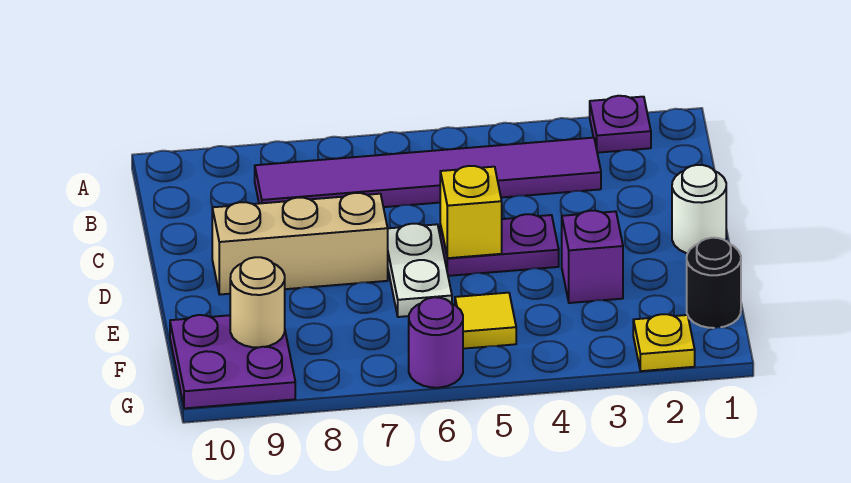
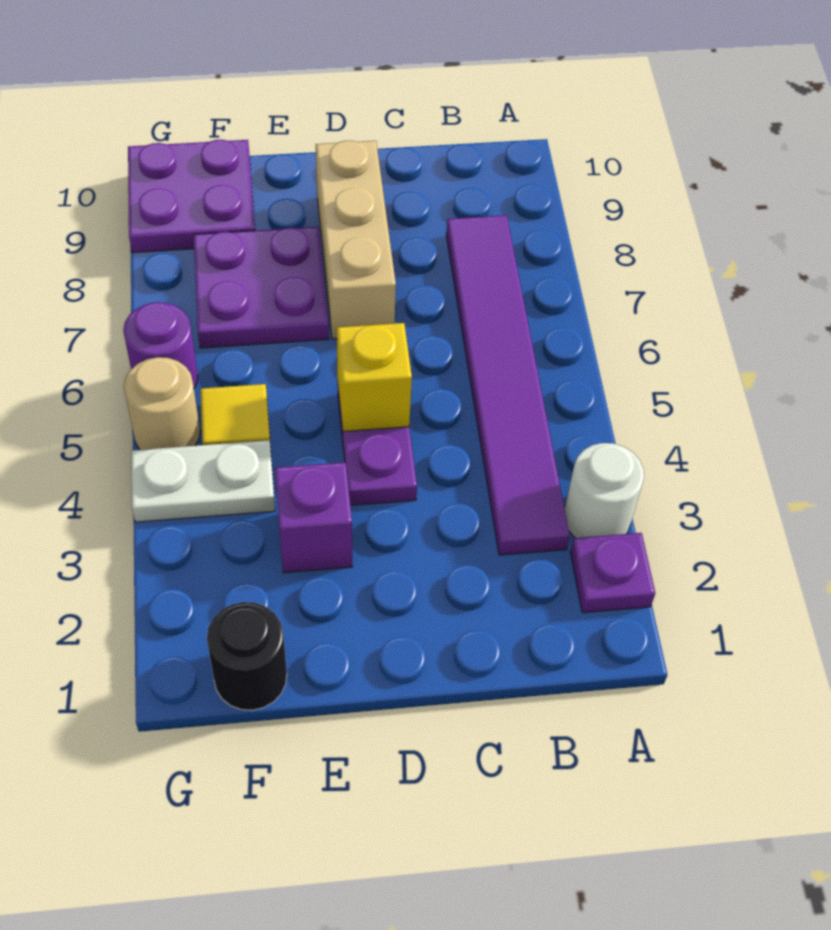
white 1x1 round brick [672,165,726,253] -> white 1x1 round brick moved to [565,443,644,538]
white 1x2 plate [388,224,452,317] -> white 1x2 plate moved to [131,440,275,522]
none -> purple 2x2 plate [194,227,329,348]
tan 1x1 round brick [230,257,285,347] -> tan 1x1 round brick moved to [124,357,200,450]
yellow 1x1 plate [633,314,695,371] -> none

